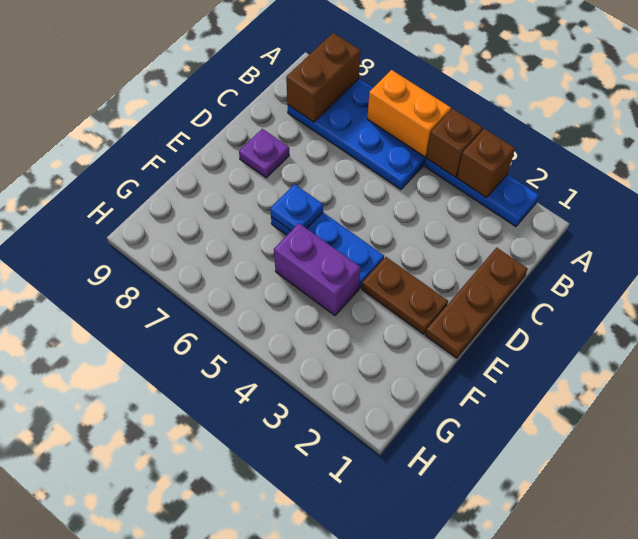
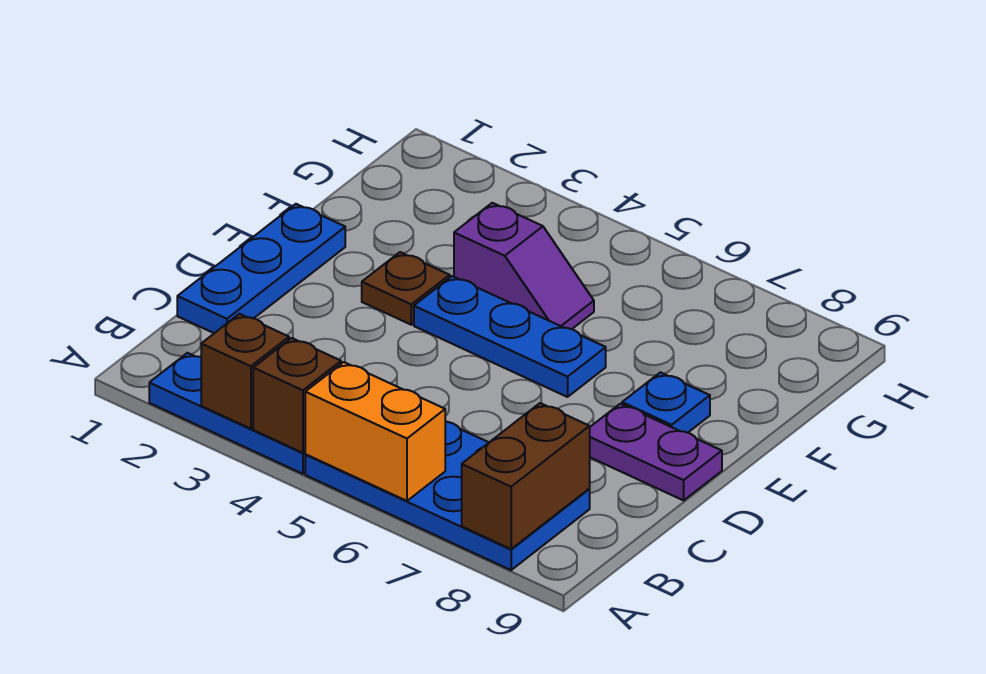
brown 1x3 plate [425,248,528,358] -> blue 1x3 plate [177,204,345,333]
purple 1x1 plate [239,129,289,178] -> purple 1x2 plate [590,404,722,500]
brown 1x2 plate [362,257,448,334] -> brown 1x1 plate [362,252,450,325]
blue 1x1 plate [270,184,323,231] -> blue 1x1 plate moved to [622,372,710,433]
purple 1x2 brick [274,223,361,316] -> purple 1x2 slope [454,203,594,329]

